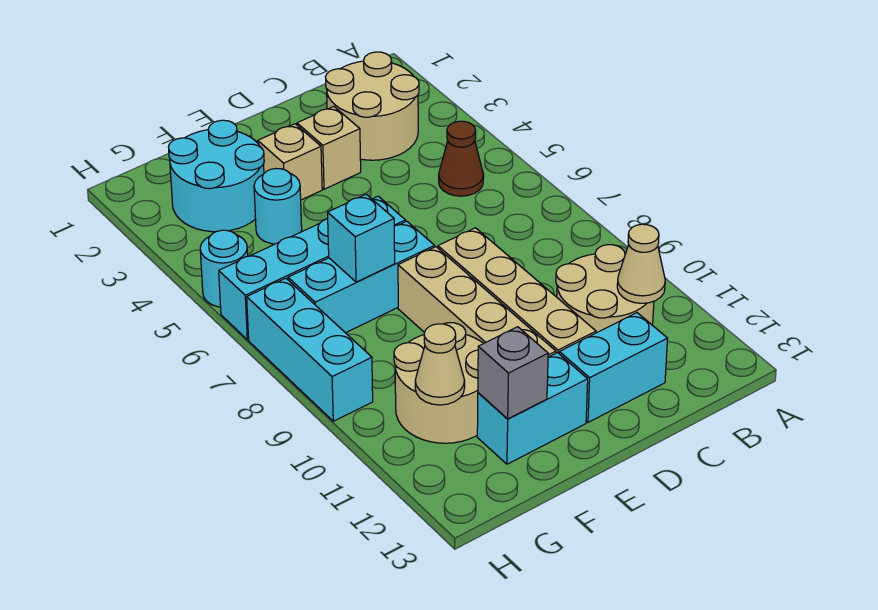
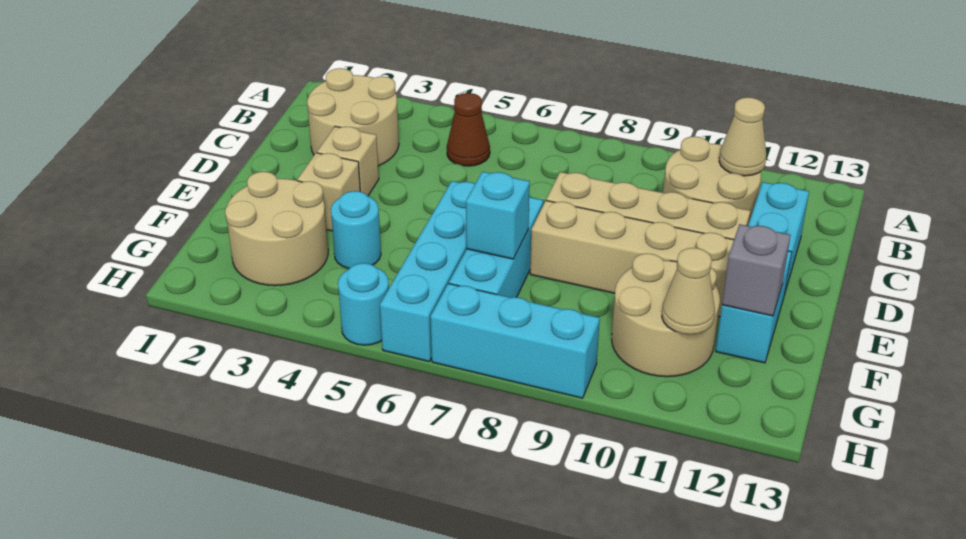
cyan 2x2 round brick [168,120,264,232] -> tan 2x2 round brick [225,172,328,286]

